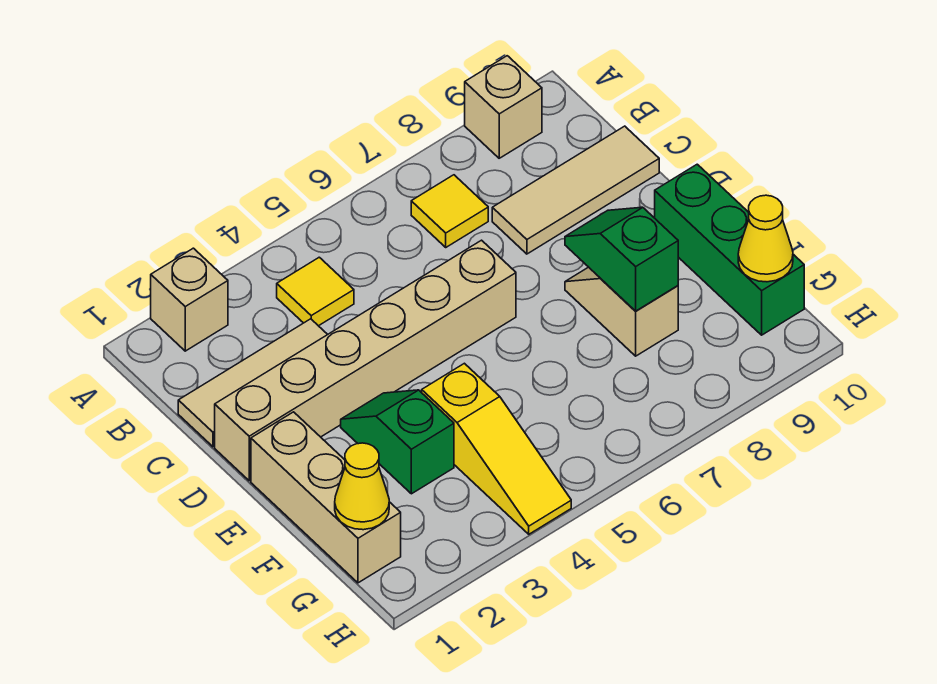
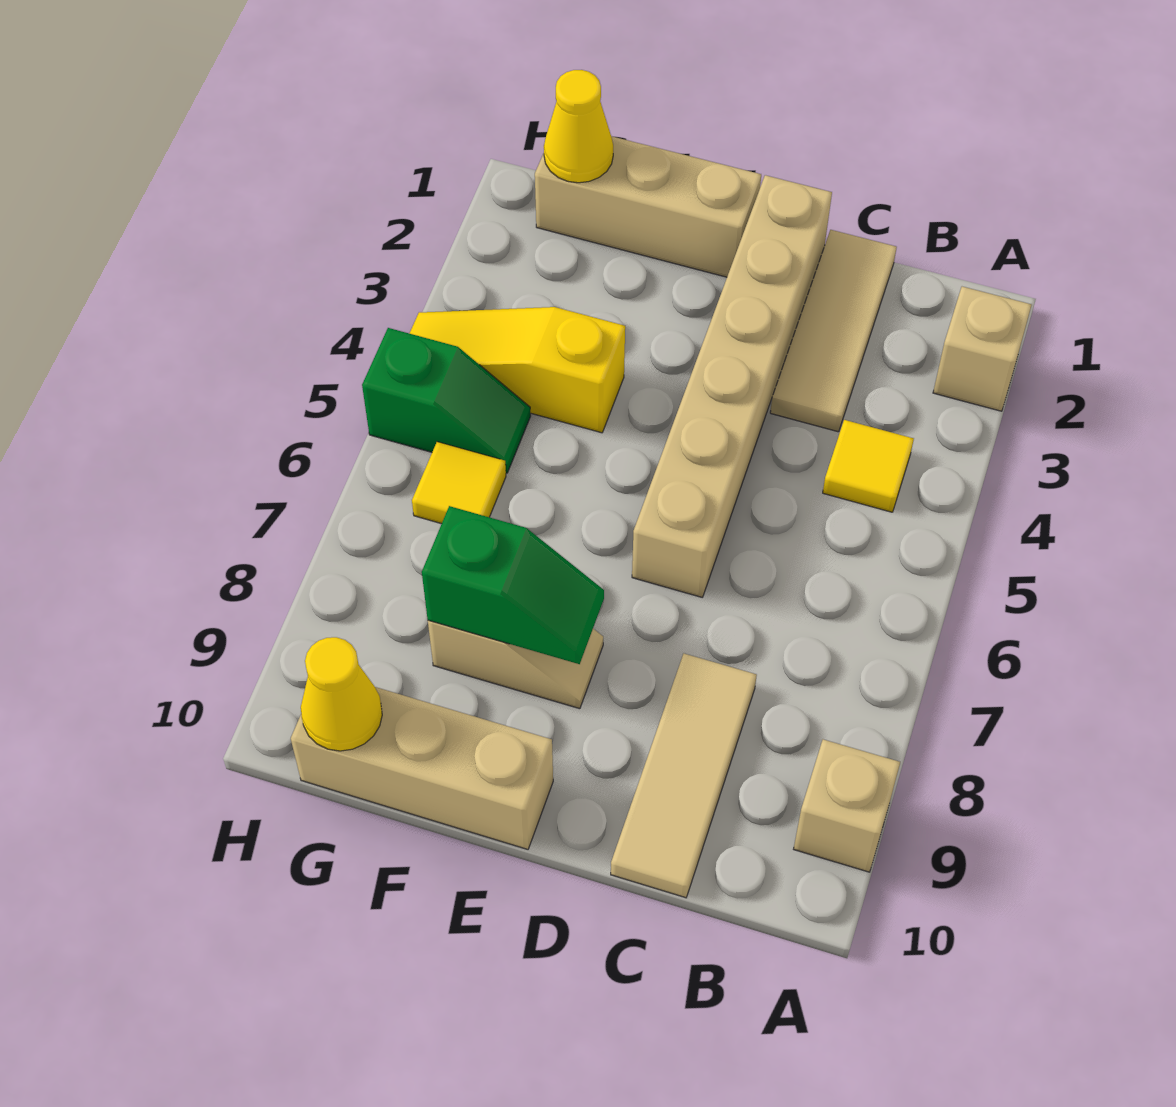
yellow 1x1 tile [411,175,488,247] -> yellow 1x1 tile moved to [412,442,506,524]
green 1x2 slope [341,390,454,494] -> green 1x2 slope moved to [362,328,530,473]
green 1x3 brick [655,164,804,335] -> tan 1x3 brick [291,687,553,849]

